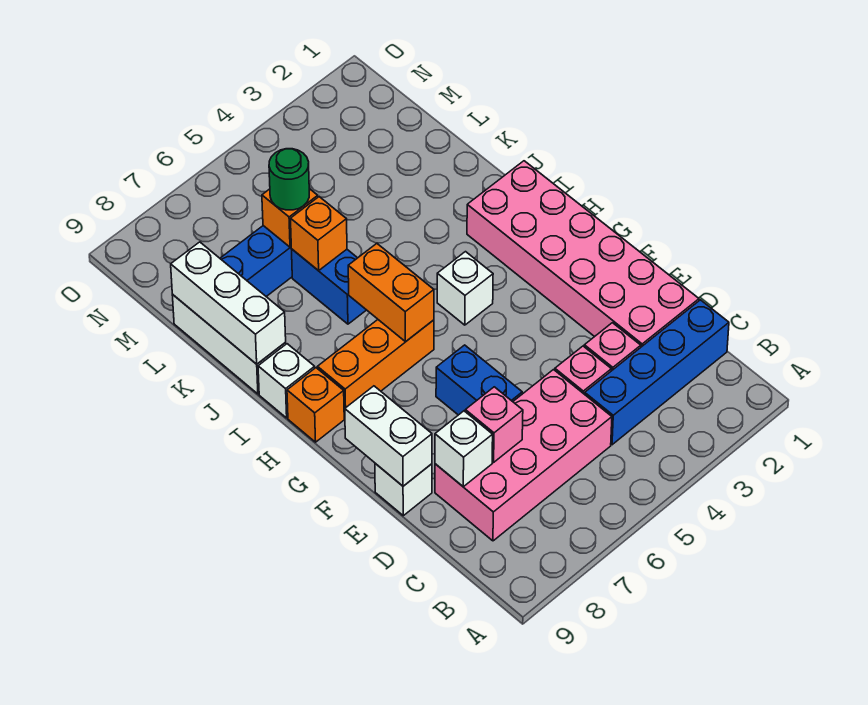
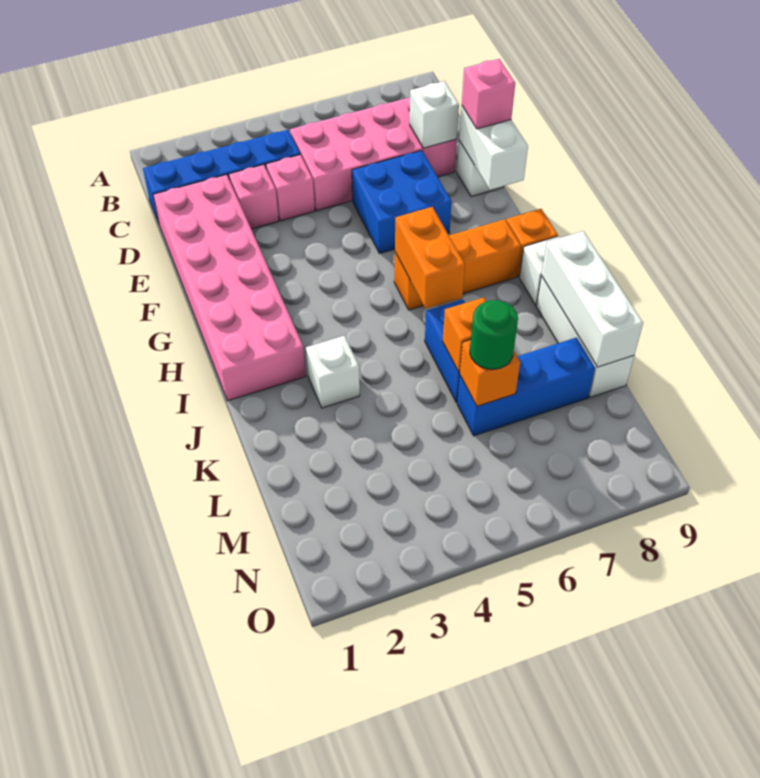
pink 1x1 brick [465,387,523,462] -> pink 1x1 brick moved to [462,59,515,129]
blue 1x2 brick [436,345,522,415] -> blue 2x2 brick [352,151,452,254]
white 1x1 brick [437,252,493,325] -> white 1x1 brick moved to [306,336,360,408]

